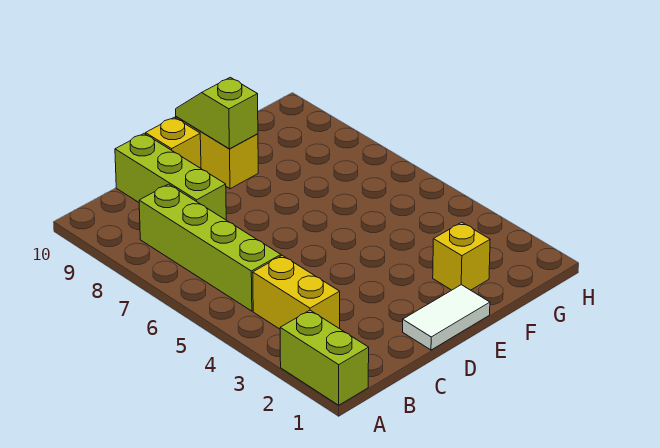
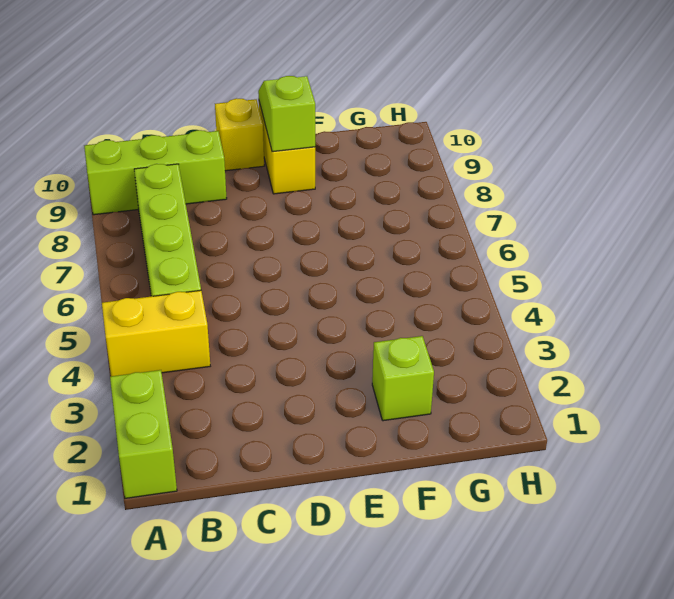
yellow 1x2 brick [253,255,340,329] -> yellow 1x2 brick turned to [102,290,210,376]
lime 1x3 brick [115,134,226,220] -> lime 1x3 brick turned to [84,130,227,215]
white 1x2 tile [403,285,490,350] -> none
yellow 1x1 brick [433,222,490,290] -> lime 1x1 brick [372,336,434,421]

